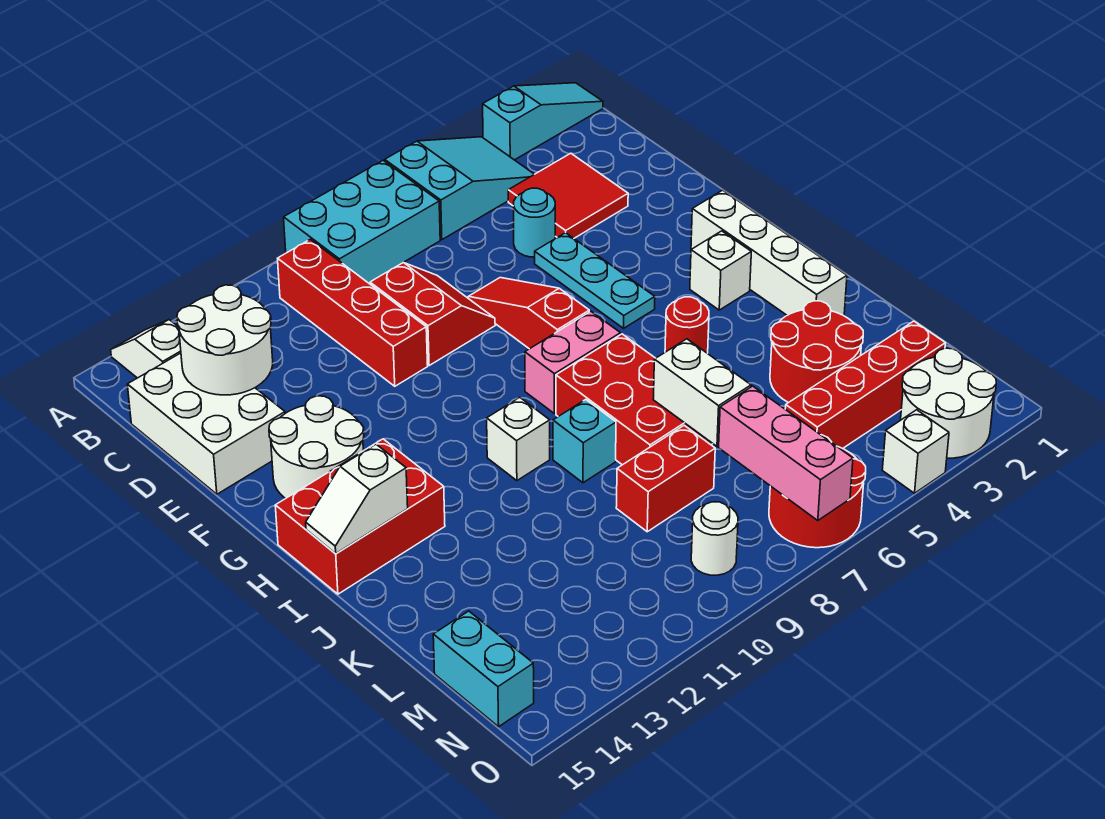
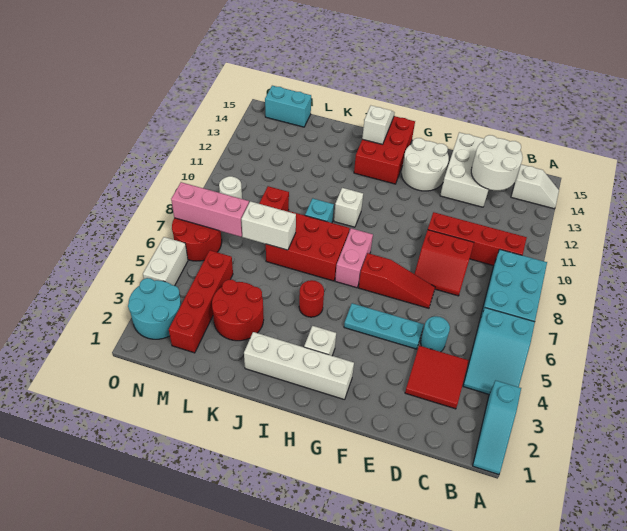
white 2x3 brick [127,353,285,494] -> white 2x3 brick turned to [440,132,489,207]
white 2x2 round brick [901,348,996,458] -> cyan 2x2 round brick [128,278,181,339]
white 1x1 brick [882,410,949,493] -> white 1x2 brick [143,237,188,286]

